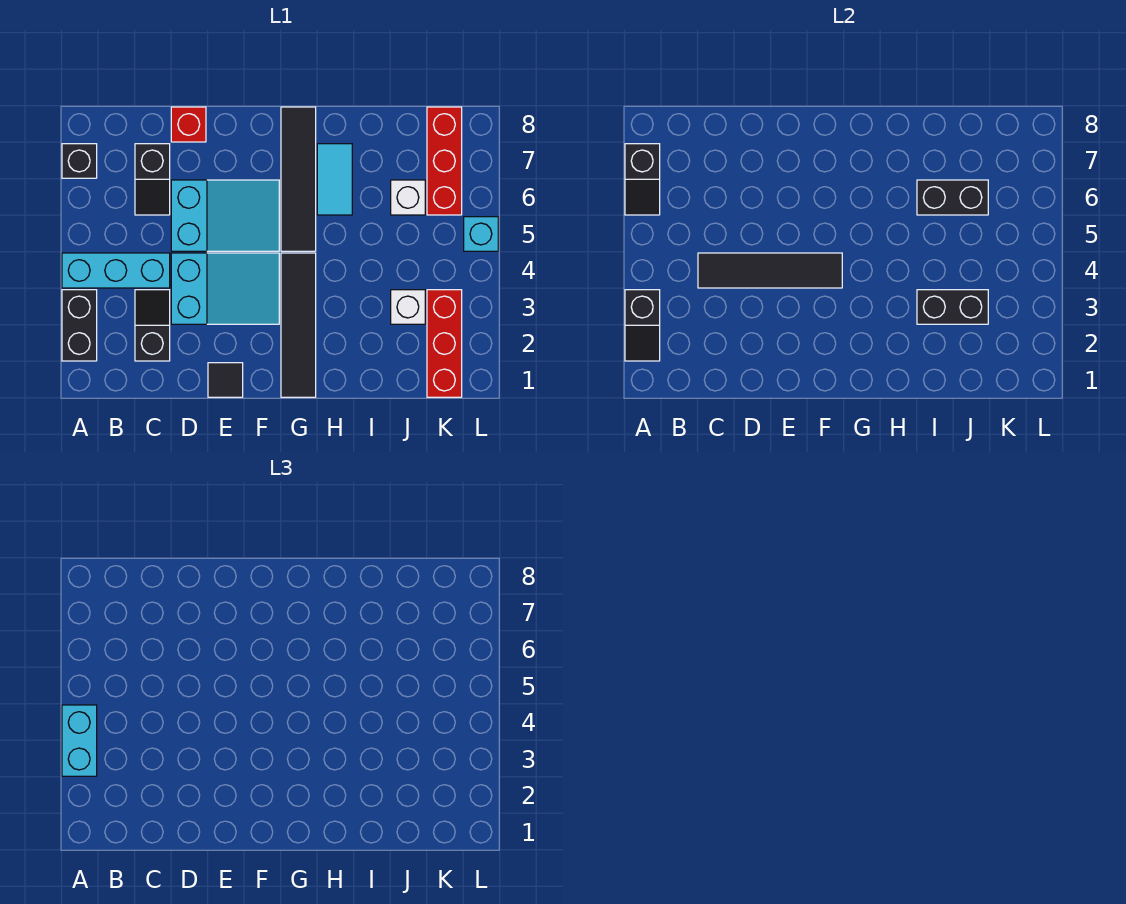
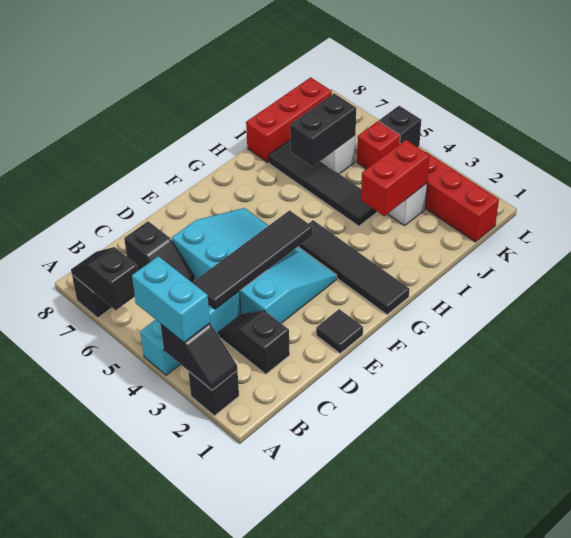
black 1x2 brick [62,290,97,361] -> black 1x1 brick [188,371,239,416]
black 1x2 slope [625,144,660,215] -> black 1x2 slope turned to [71,247,138,310]
red 1x1 brick [171,107,206,142] -> red 1x1 brick moved to [357,121,400,169]
black 1x4 tile [281,107,316,251] -> black 1x4 tile moved to [269,140,377,226]
cyan 1x2 tile [317,144,352,215] -> none
black 1x2 brick [917,290,988,324] -> red 1x2 brick [361,140,430,216]
red 1x3 brick [427,107,462,215] -> red 1x3 brick turned to [246,77,332,163]
cyan 1x1 brick [464,217,498,251] -> black 1x1 brick [379,106,421,147]

